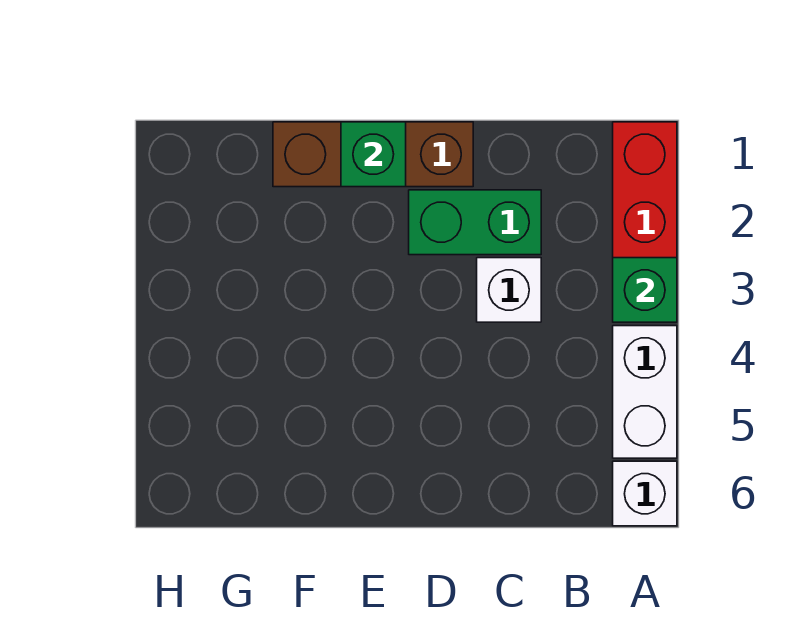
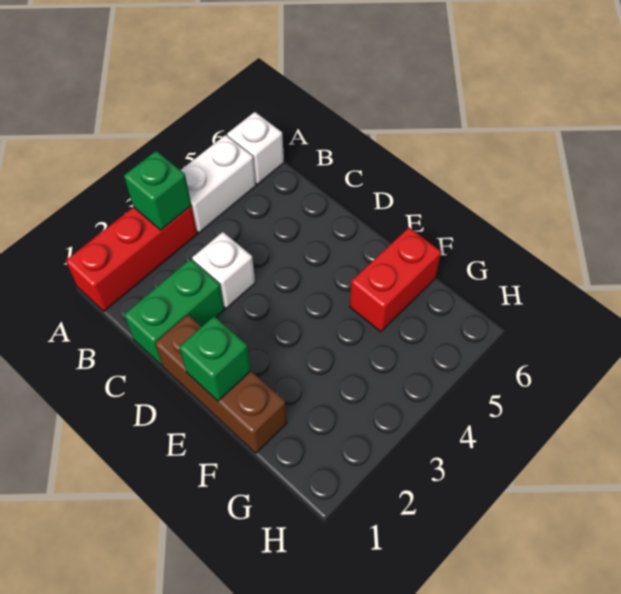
green 1x2 brick [409,190,541,255] -> green 1x2 brick turned to [124,259,225,365]
none -> red 1x2 brick [350,227,441,332]

